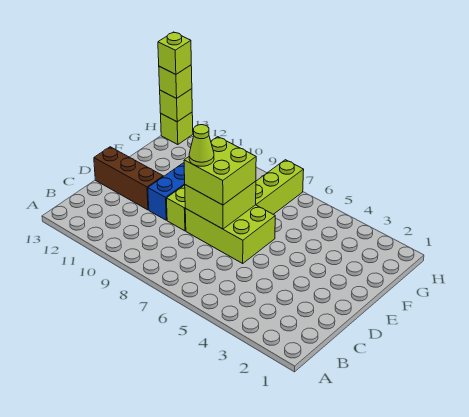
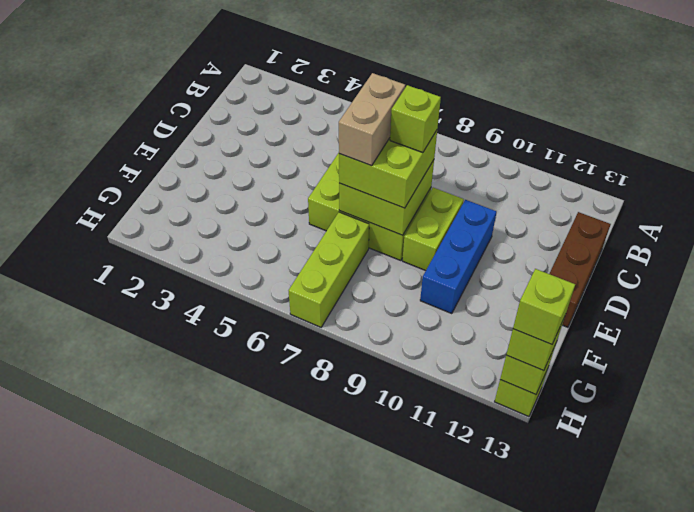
none -> tan 1x2 brick [339,73,405,166]
lime 1x1 cone [189,125,214,166] -> lime 1x1 brick [390,85,441,153]
brown 1x3 brick [94,147,163,210] -> brown 1x3 brick turned to [549,212,611,327]

